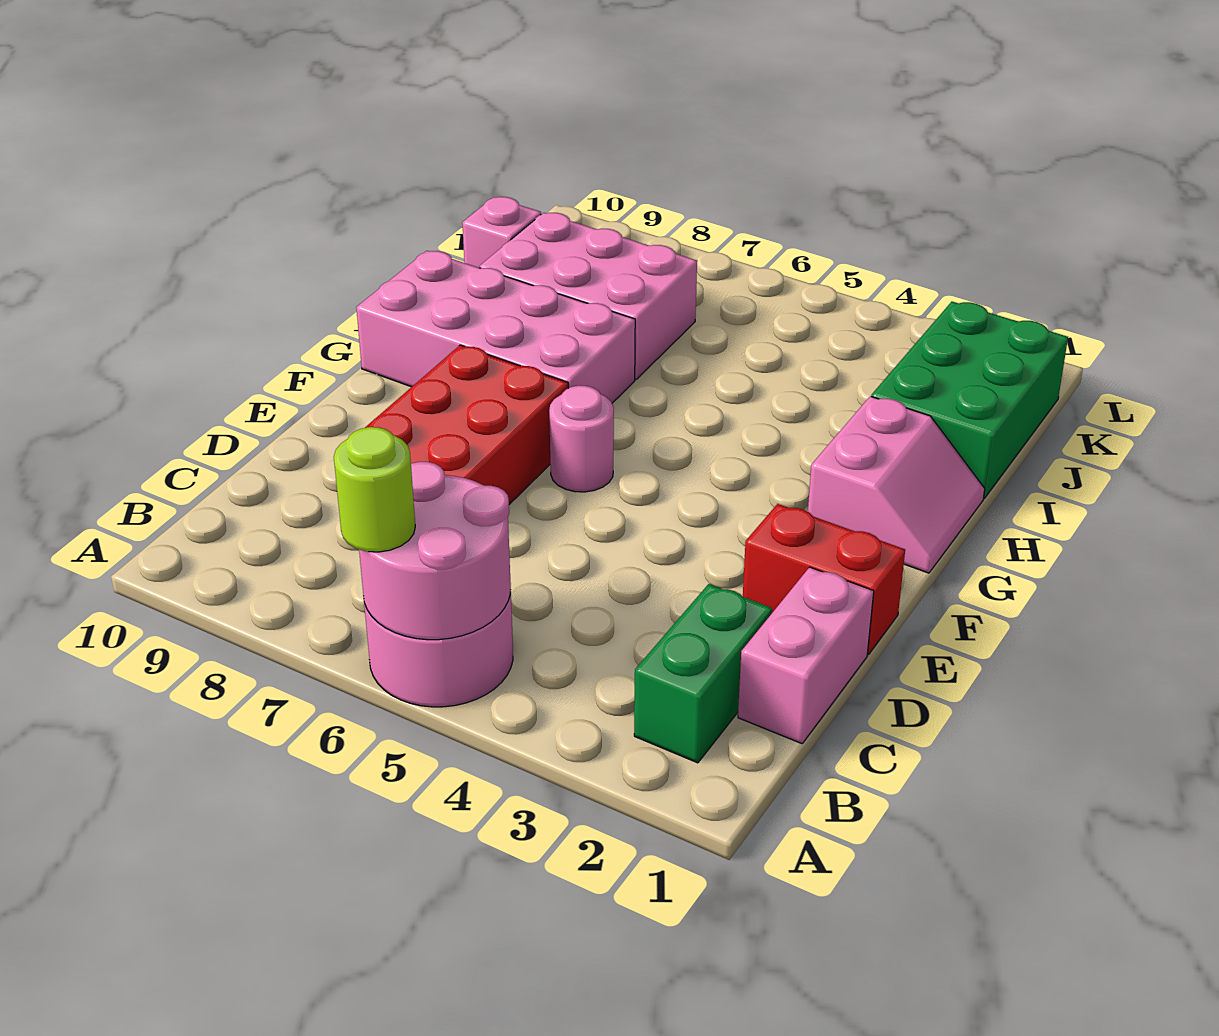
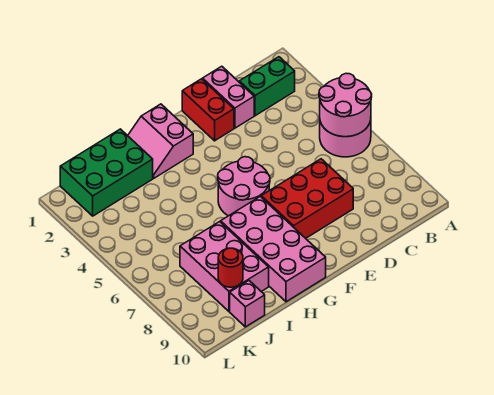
lime 1x1 round brick [334,427,415,552] -> none
pink 1x2 brick [738,567,874,744] -> pink 1x2 brick turned to [203,66,254,128]
pink 1x1 round brick [549,386,614,492] -> pink 2x2 round brick [218,157,270,216]
pink 2x2 slope [808,396,985,573] -> pink 2x2 slope turned to [128,104,193,178]
none -> red 1x1 round brick [218,248,243,287]

